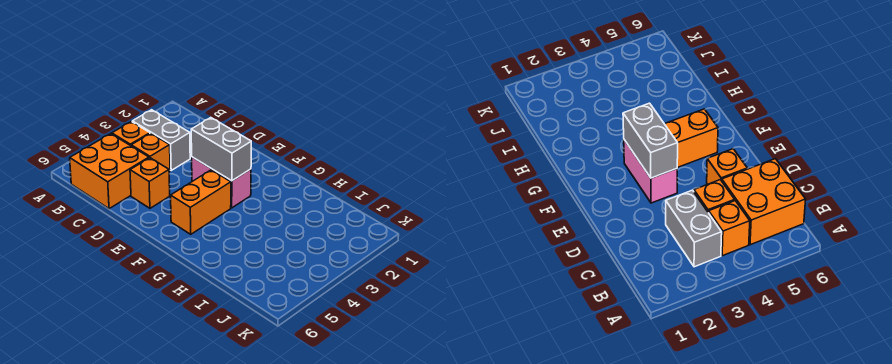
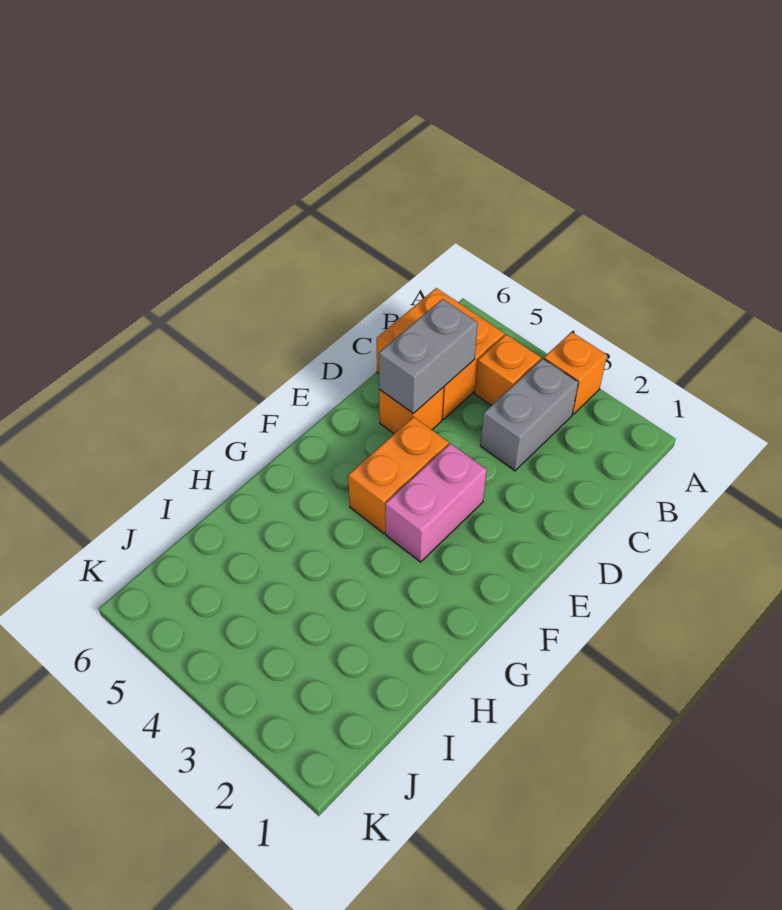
orange 1x1 brick [131,133,170,172] -> orange 1x1 brick moved to [544,332,607,414]
grey 1x2 brick [191,118,251,181] -> grey 1x2 brick moved to [379,299,478,414]
orange 1x2 brick [171,170,231,234] -> orange 1x2 brick turned to [348,417,449,533]

